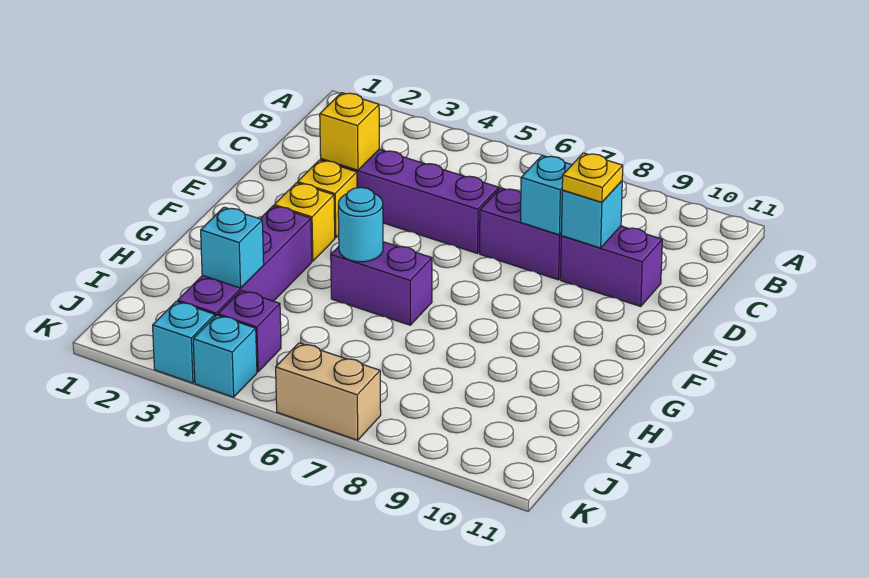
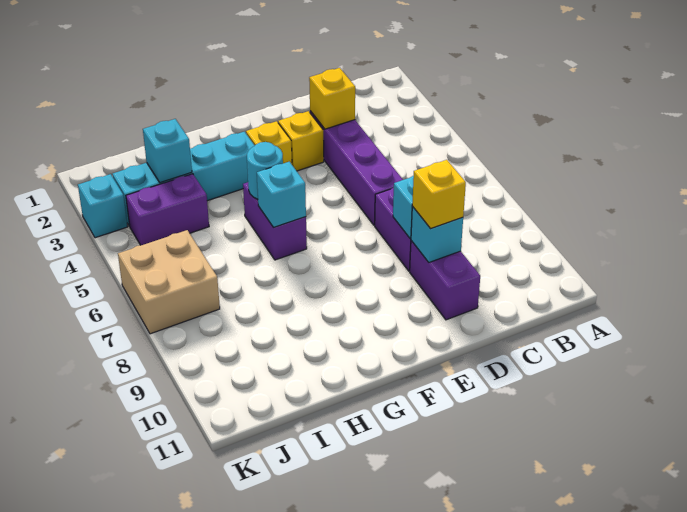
yellow 1x1 plate [562,153,623,202] -> yellow 1x1 brick [412,160,466,229]
purple 1x4 brick [178,206,312,316] -> cyan 1x4 brick [113,132,255,226]
purple 1x1 brick [218,291,281,372] -> purple 1x2 brick [126,174,209,245]
cyan 1x1 brick [193,315,257,397] -> cyan 1x1 brick moved to [257,162,306,228]
tan 1x2 brick [276,343,381,440] -> tan 2x2 brick [118,230,220,334]

